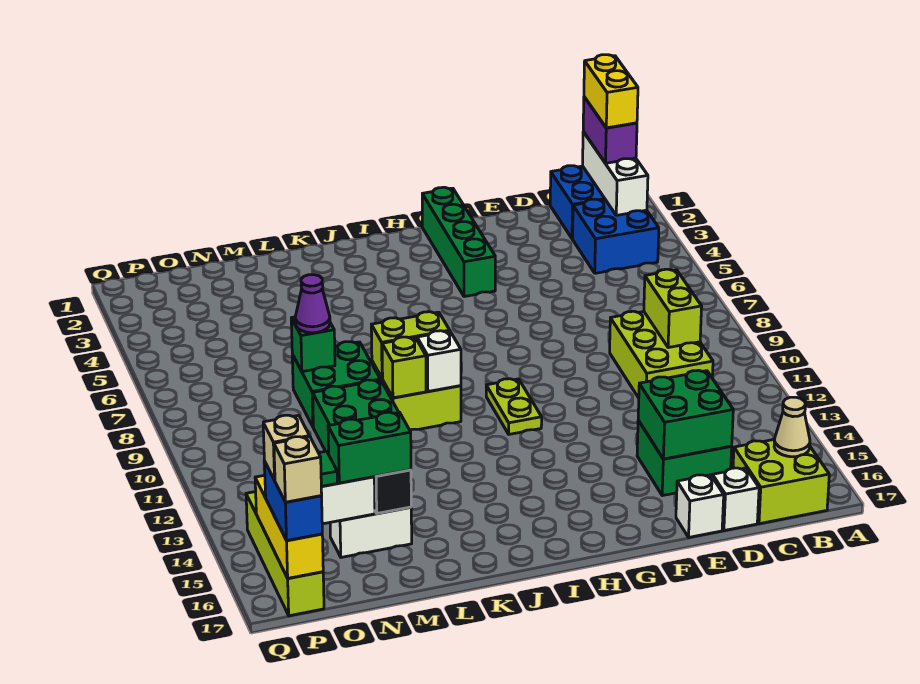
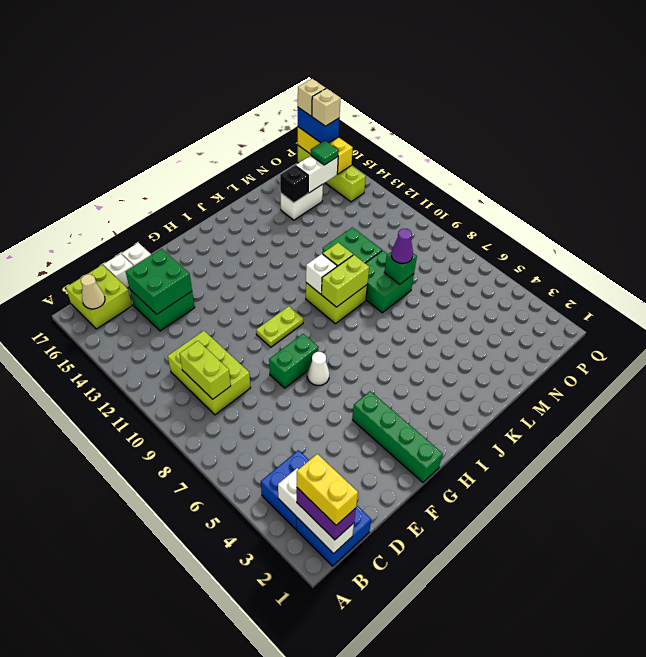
none -> white 1x1 cone [307,352,329,385]
lime 1x2 plate [486,379,542,434] -> lime 1x2 plate turned to [256,306,303,347]
green 1x2 brick [328,412,411,483] -> green 1x2 brick moved to [269,334,319,388]

